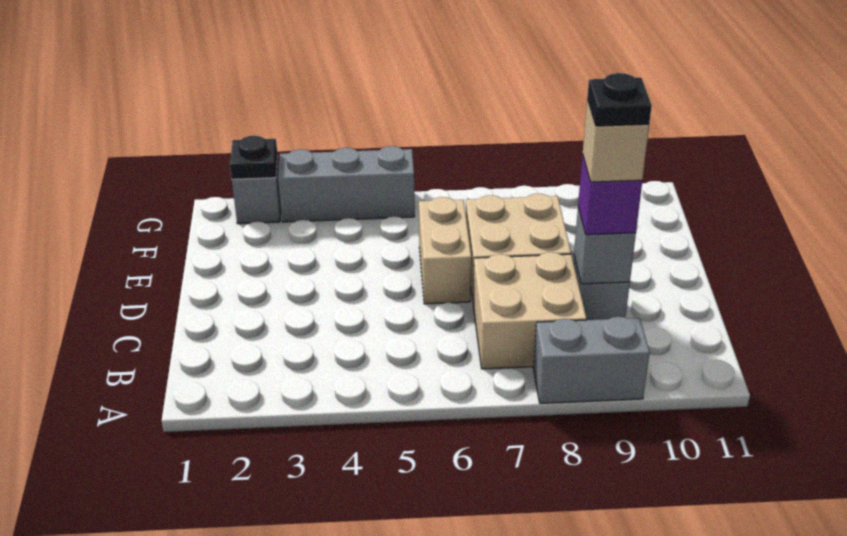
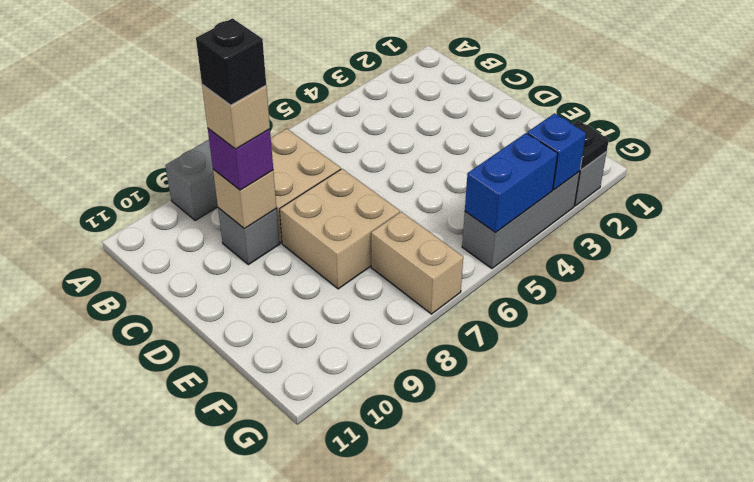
grey 1x1 brick [574,207,636,284] -> tan 1x1 brick [213,169,276,229]
black 1x1 plate [587,73,652,126] -> black 1x1 brick [196,18,266,105]
tan 1x2 brick [419,197,471,304] -> tan 1x2 brick moved to [371,212,463,314]
none -> blue 1x1 brick [527,114,586,190]
none -> blue 1x2 brick [465,133,558,233]

